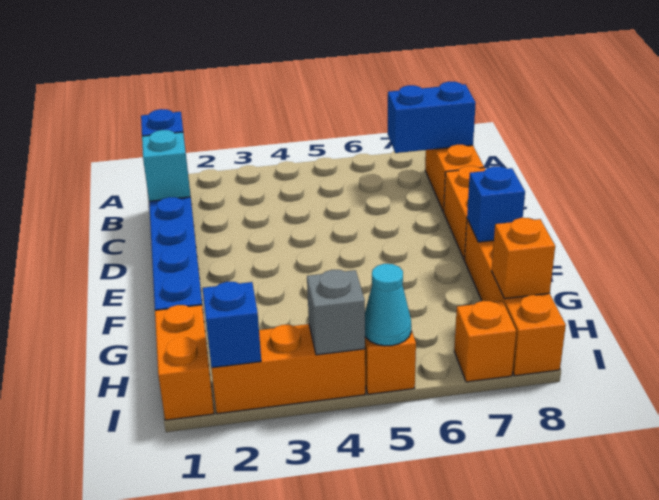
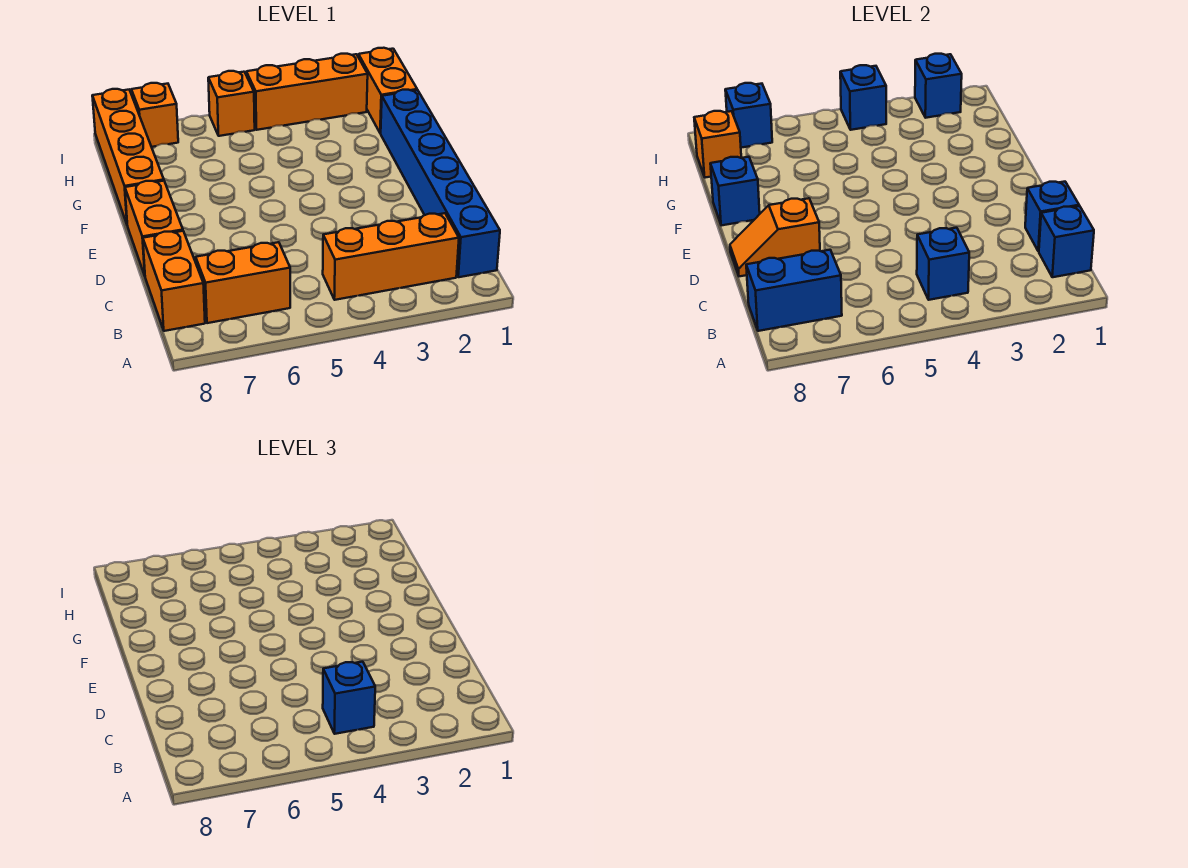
none -> orange 1x3 brick [323,213,459,300]
none -> blue 1x1 brick [917,228,969,300]
none -> blue 1x1 brick [323,662,375,734]
none -> orange 1x2 brick [196,242,290,323]
cyan 1x1 brick [142,130,190,201] -> blue 1x1 brick [1025,182,1079,251]
none -> orange 1x2 slope [730,198,820,276]
grey 1x1 brick [307,270,365,355] -> blue 1x1 brick [840,65,886,130]
cyan 1x1 cone [365,264,411,346] -> none
none -> blue 1x1 brick [725,83,772,148]

